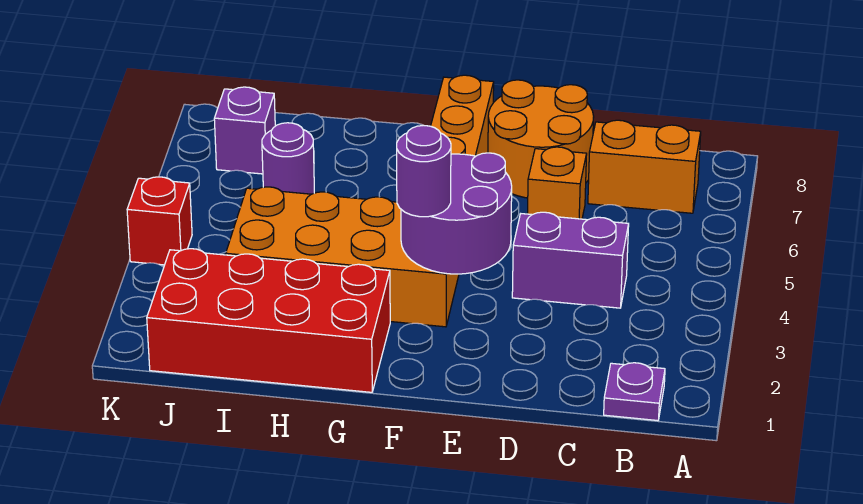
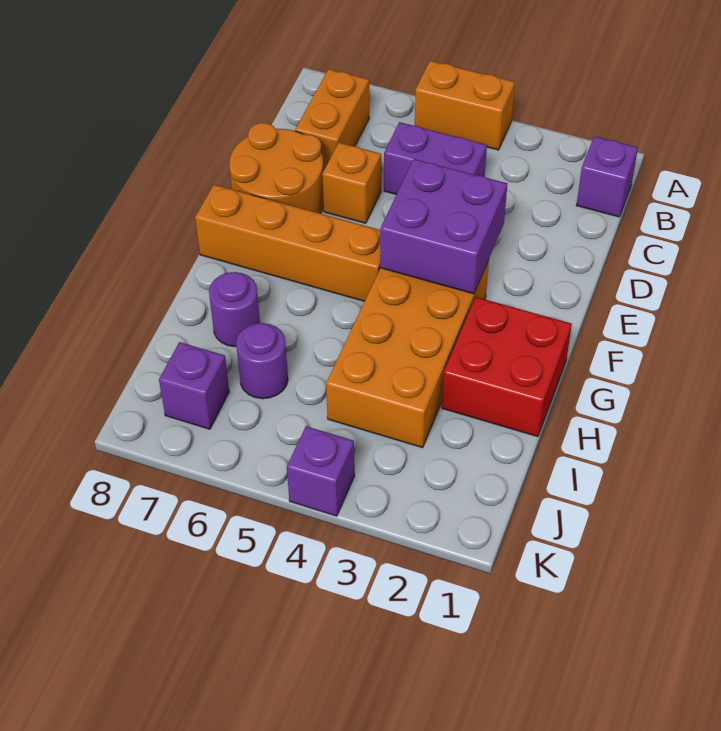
none -> orange 1x2 brick [415,61,515,150]
purple 1x1 plate [604,363,665,421] -> purple 1x1 brick [576,136,638,217]
purple 1x2 brick [512,212,629,308] -> purple 1x2 brick turned to [384,122,487,194]
purple 2x2 round brick [401,153,512,274] -> purple 2x2 brick [380,159,507,294]
purple 1x1 round brick [397,125,451,217] -> purple 1x1 round brick moved to [209,272,260,347]
red 2x4 brick [147,249,390,392] -> red 2x2 brick [442,297,572,437]
red 1x1 brick [127,177,192,265] -> purple 1x1 brick [287,426,355,516]

